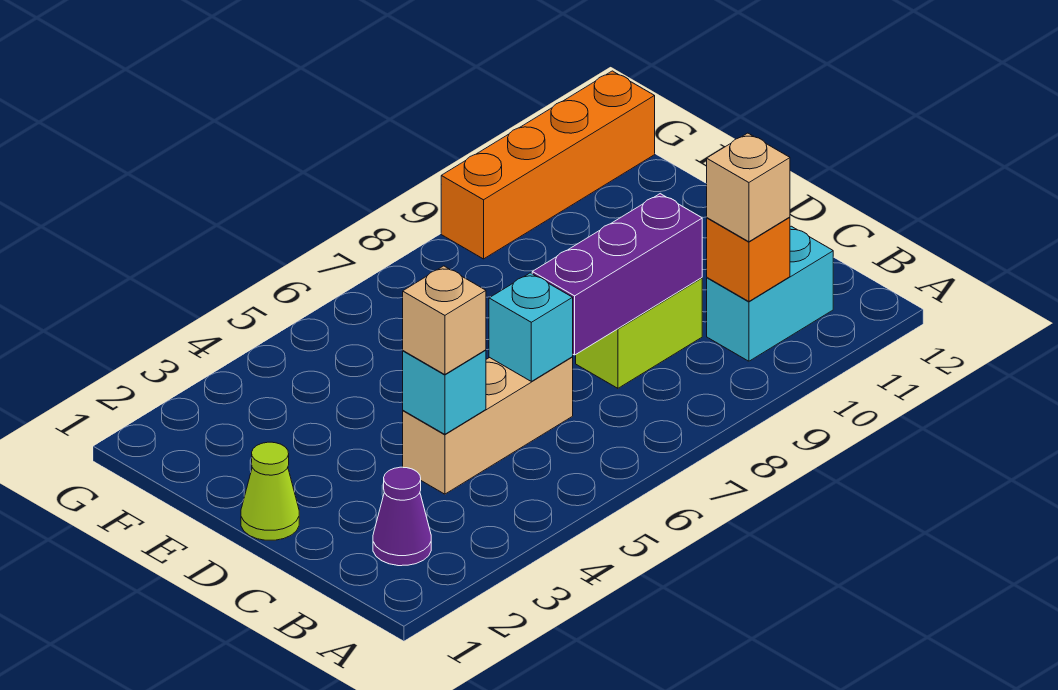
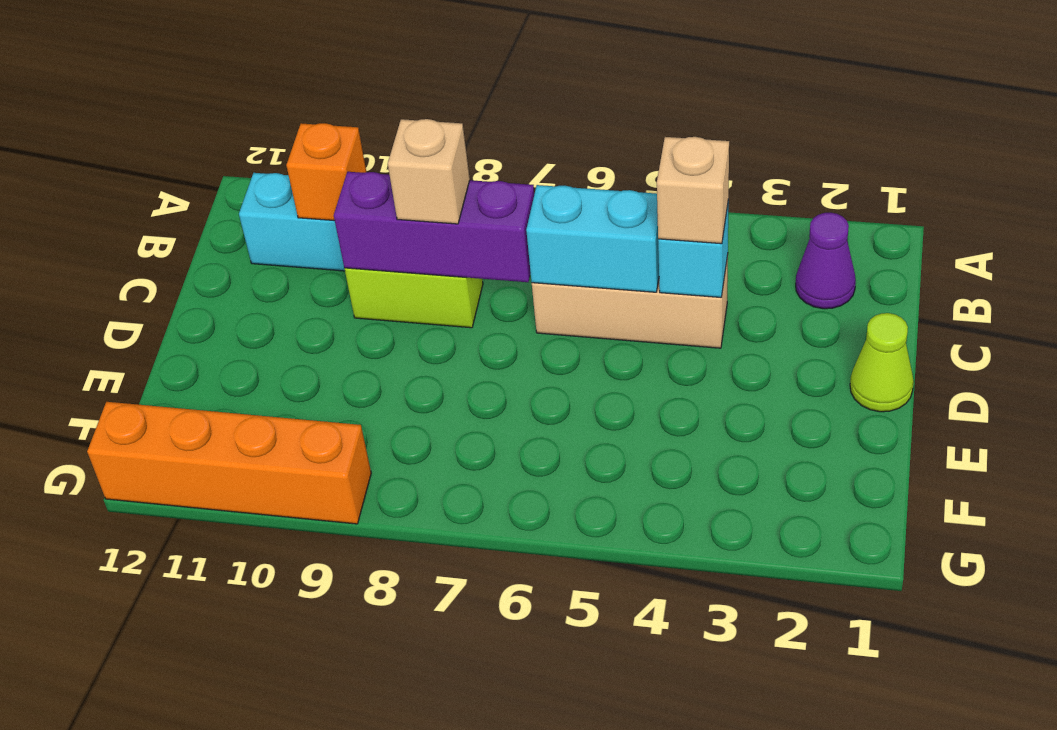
tan 1x1 brick [707,133,790,242] -> tan 1x1 brick moved to [388,119,470,224]
cyan 1x1 brick [489,273,573,381] -> cyan 1x2 brick [526,185,659,292]

